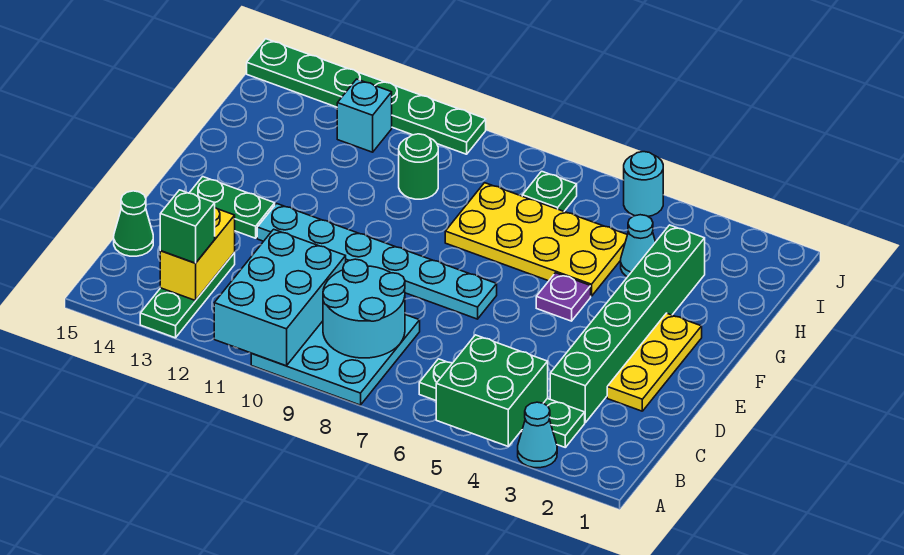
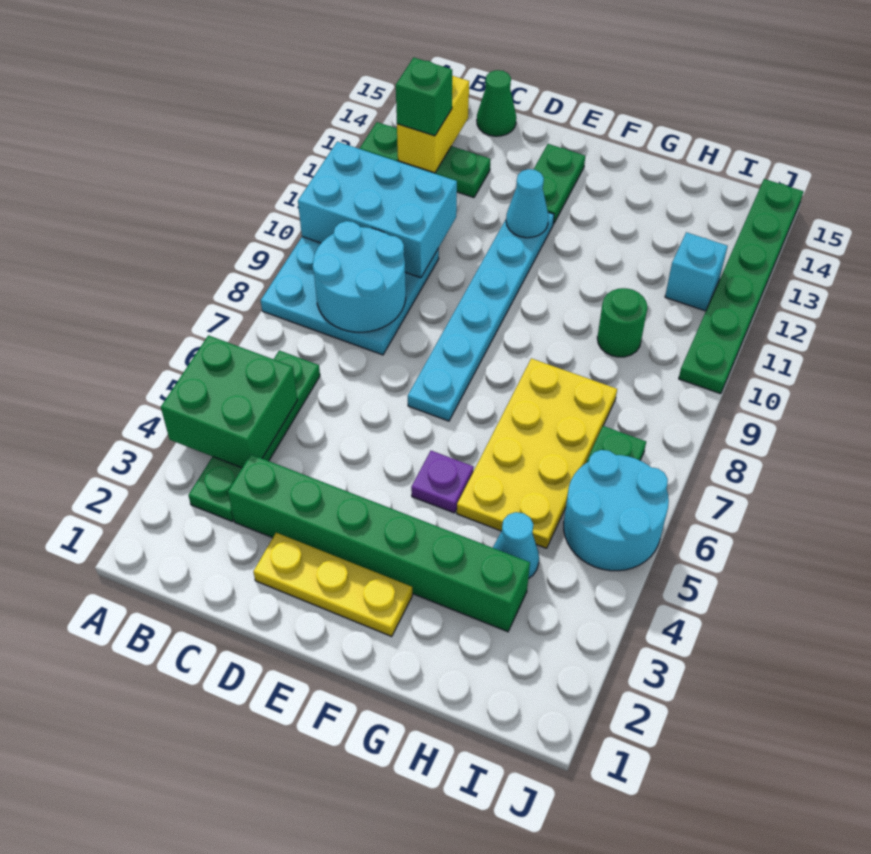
cyan 1x1 cone [518,402,557,468] -> cyan 1x1 cone moved to [506,169,549,238]
yellow 1x2 brick [160,208,235,301] -> yellow 1x2 brick turned to [397,76,469,173]
cyan 1x1 round brick [624,152,663,216] -> cyan 2x2 round brick [564,450,669,571]

